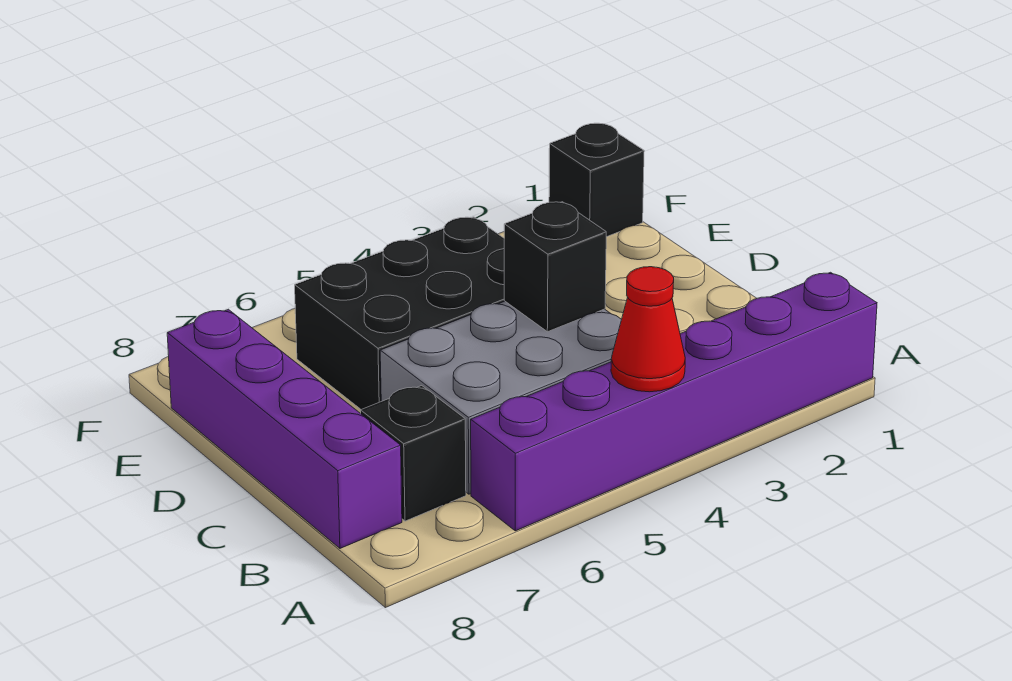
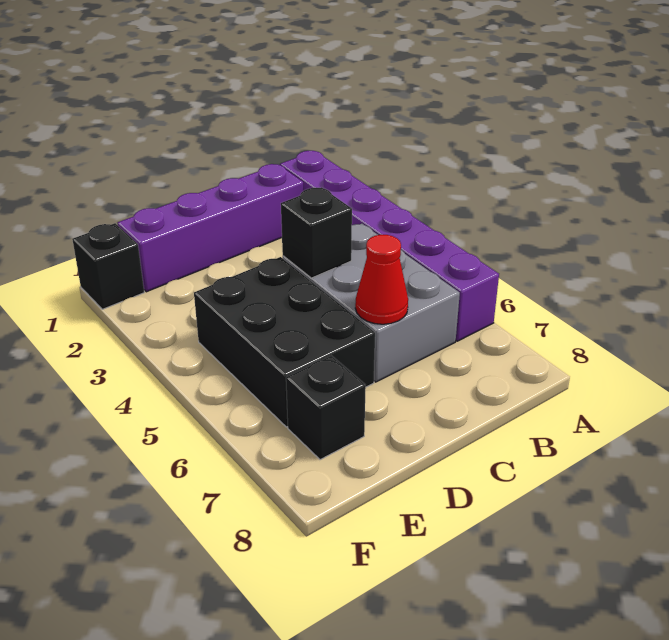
red 1x1 cone [611,267,685,392] -> red 1x1 cone moved to [355,235,408,324]
black 1x1 brick [361,386,466,521] -> black 1x1 brick moved to [286,356,366,460]
purple 1x4 brick [167,309,402,548] -> purple 1x4 brick moved to [118,164,304,292]

